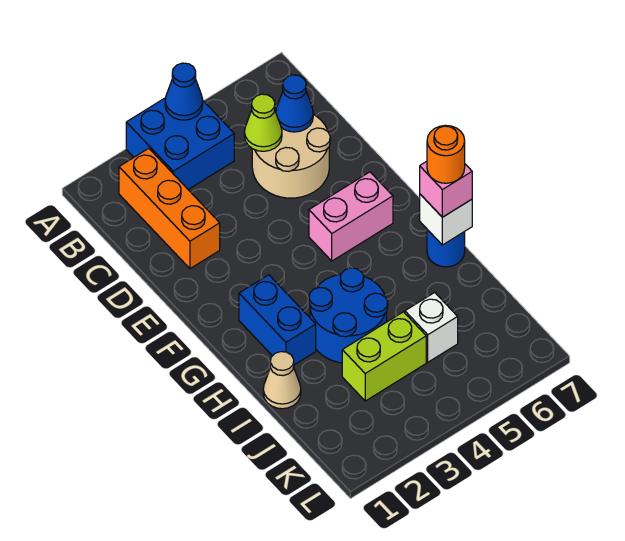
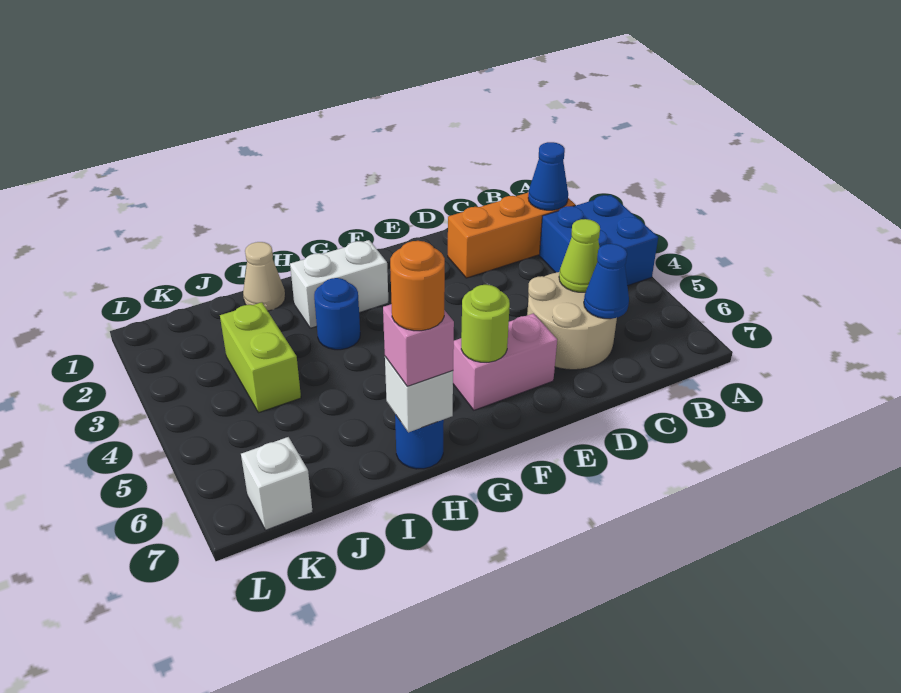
blue 1x1 cone [165,63,203,120] -> blue 1x1 cone moved to [528,142,568,210]
pink 1x2 brick [309,172,393,261] -> pink 1x2 brick turned to [453,313,557,410]
none -> lime 1x1 round brick [461,285,510,362]
blue 1x2 brick [239,275,316,365] -> white 1x2 brick [290,240,389,328]
blue 2x2 round brick [309,268,388,363] -> blue 1x1 round brick [314,278,360,350]
white 1x1 brick [405,293,458,362] -> white 1x1 brick moved to [241,437,313,530]

